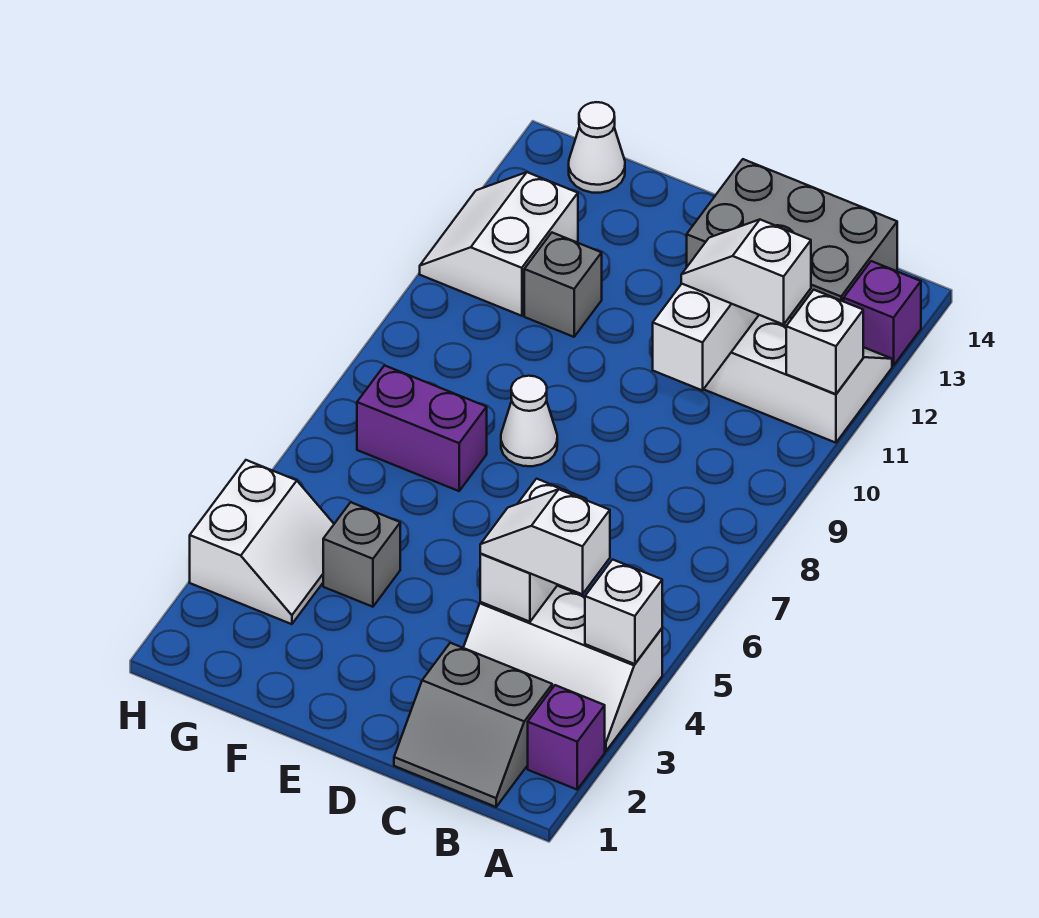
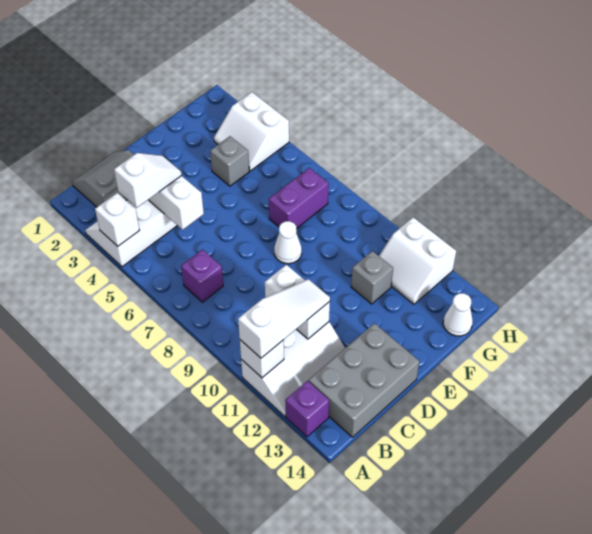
purple 1x1 brick [528,685,605,789] -> purple 1x1 brick moved to [181,249,223,302]
white 1x2 slope [681,220,811,325] -> white 1x3 slope [238,279,330,358]
white 2x2 slope [420,172,578,316] -> white 2x2 slope turned to [379,217,456,304]

